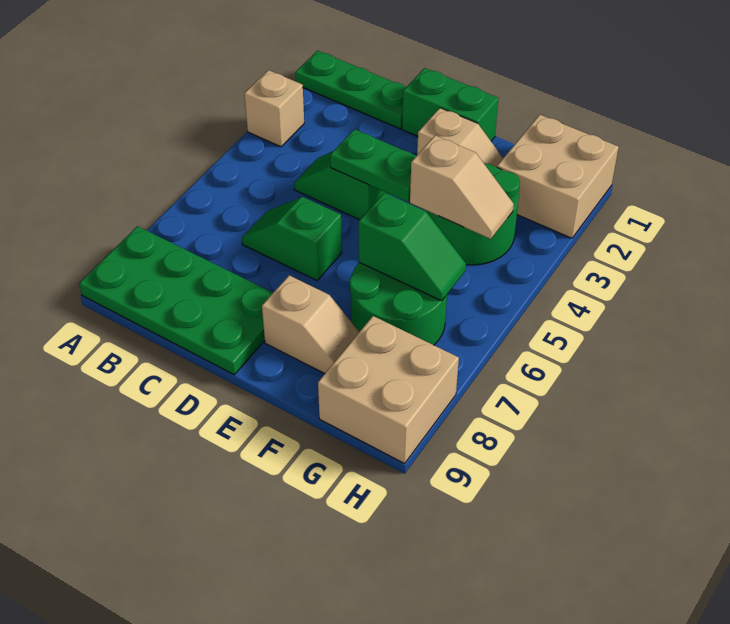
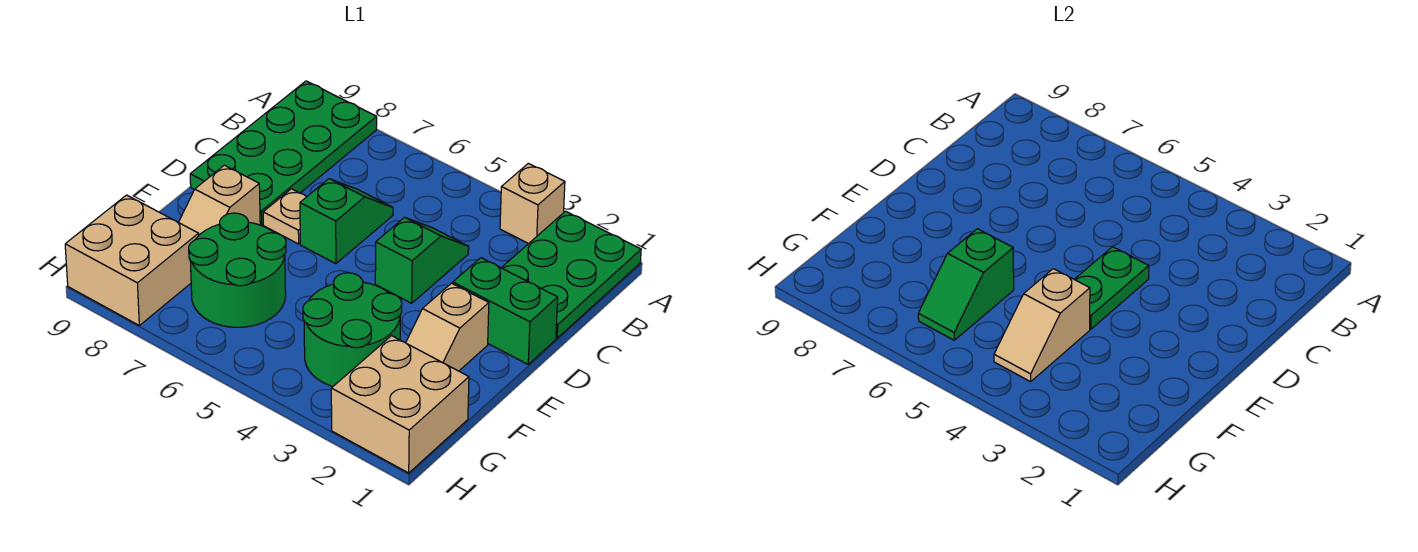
green 1x3 plate [295,51,406,129] -> green 2x3 plate [502,211,641,338]
green 1x2 brick [402,68,499,141] -> green 1x2 brick turned to [453,258,558,364]
none -> tan 1x1 plate [263,189,306,244]

